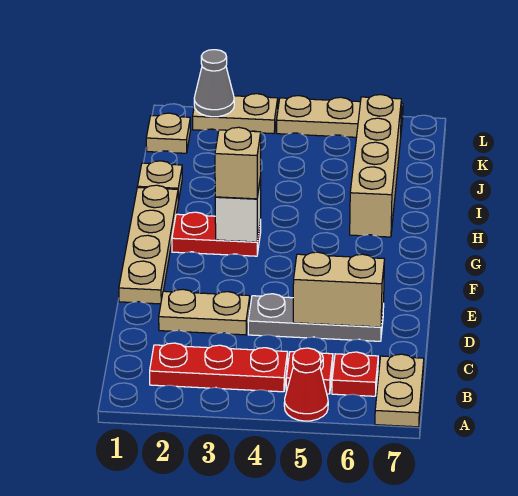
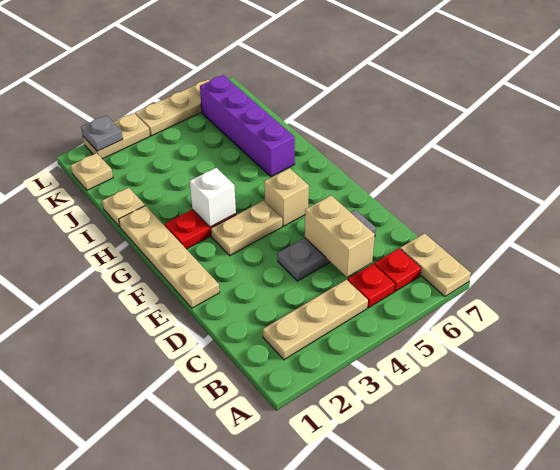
red 1x1 cone [284,348,328,421] -> none
red 1x3 plate [150,343,288,392] -> tan 1x3 plate [263,280,368,360]
tan 1x2 plate [159,289,250,335] -> tan 1x2 plate moved to [211,201,282,255]
tan 1x2 brick [293,252,385,327] -> tan 1x2 brick turned to [305,196,375,277]
tan 1x1 brick [215,127,261,199] -> tan 1x1 brick moved to [264,168,309,226]
tan 1x4 brick [350,95,401,237] -> purple 1x4 brick [200,75,295,177]
grey 1x1 cone [194,50,234,117] -> grey 1x1 plate [81,115,123,151]

